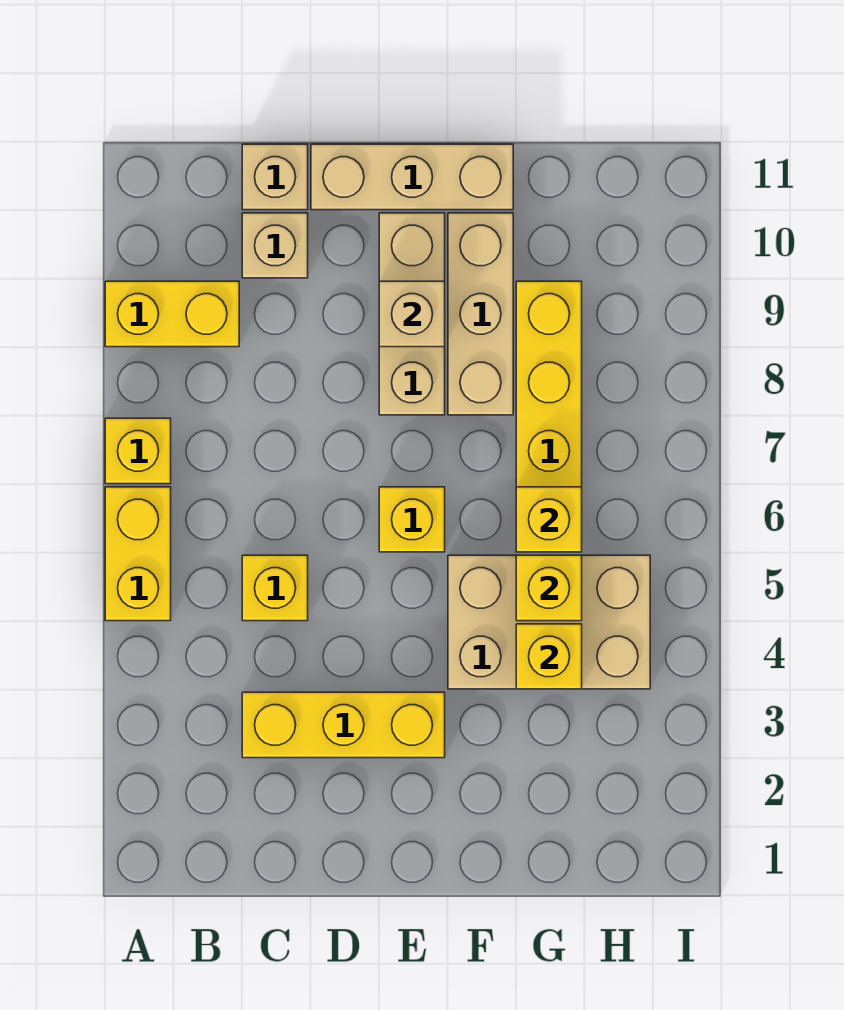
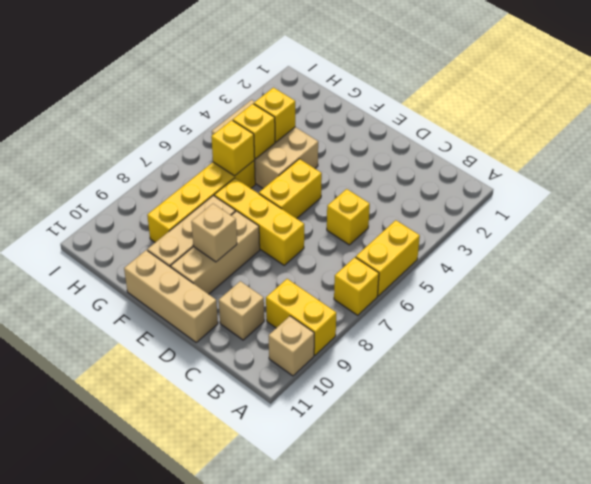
yellow 1x3 brick [242,692,445,758] -> yellow 1x3 brick moved to [214,178,304,265]
tan 1x1 brick [242,144,308,210] -> tan 1x1 brick moved to [269,316,314,376]
yellow 1x1 brick [379,487,445,552] -> yellow 1x2 brick [259,159,322,219]

